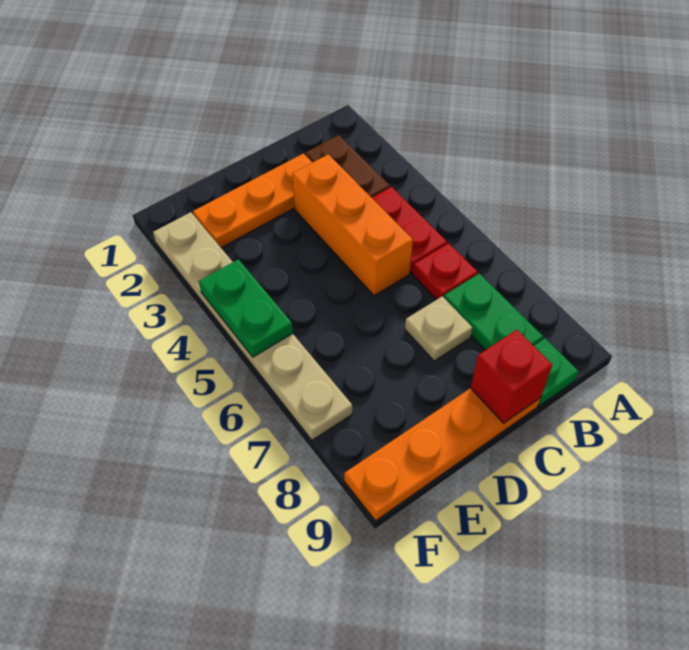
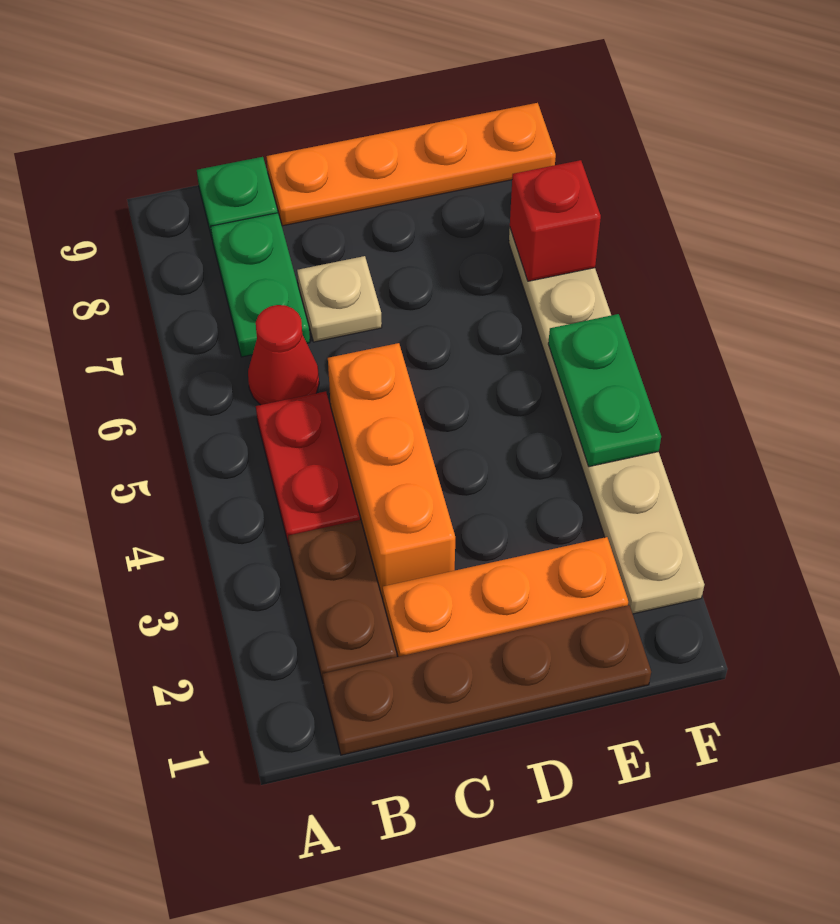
none -> brown 1x4 plate [323,605,651,755]
red 1x1 plate [413,243,478,300] -> red 1x1 cone [248,305,319,405]
red 1x1 brick [471,330,552,423] -> red 1x1 brick moved to [510,160,601,281]

